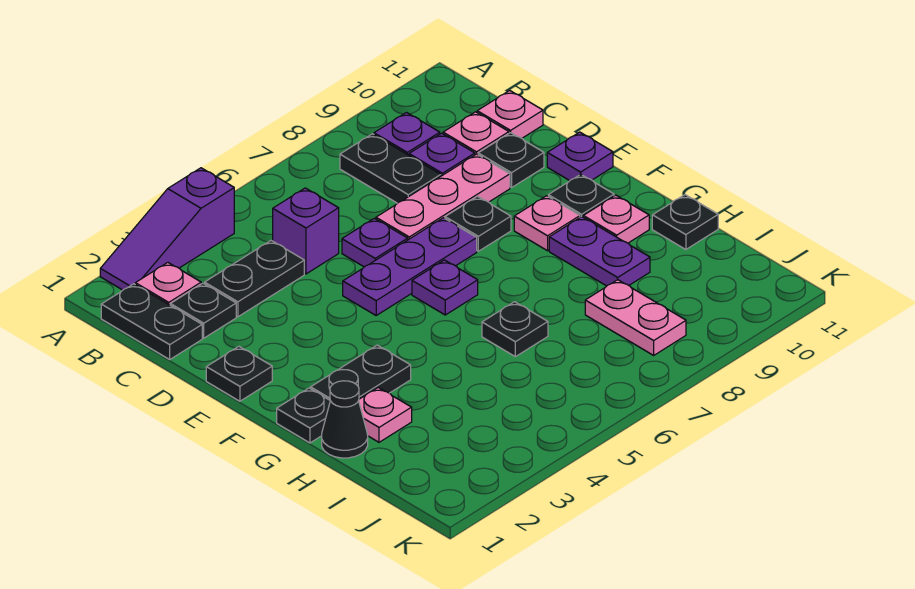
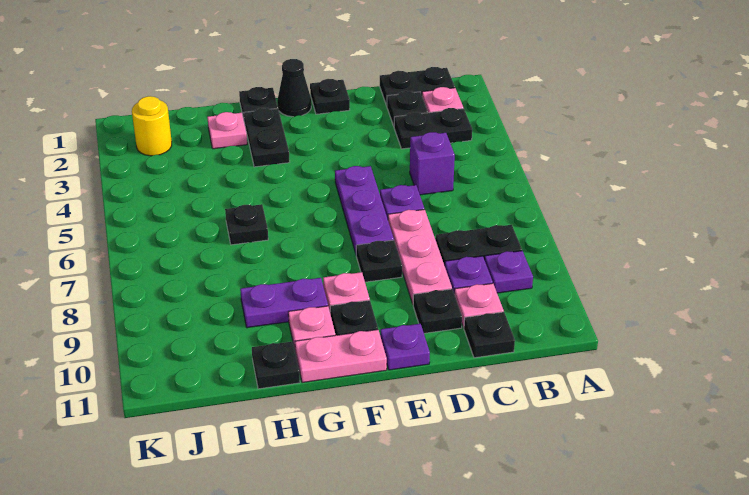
purple 1x3 slope [100,168,234,290] -> none
black 1x2 plate [205,241,304,317] -> black 1x2 plate turned to [394,108,472,149]
pink 1x1 plate [477,90,543,138] -> black 1x1 plate [464,312,515,358]
purple 1x1 plate [412,260,478,315] -> none
black 1x1 cone [322,381,368,458] -> black 1x1 cone moved to [277,59,311,117]
pink 1x2 plate [585,280,686,355] -> pink 1x2 plate moved to [295,330,387,383]
none -> yellow 1x1 round brick [132,96,172,156]

